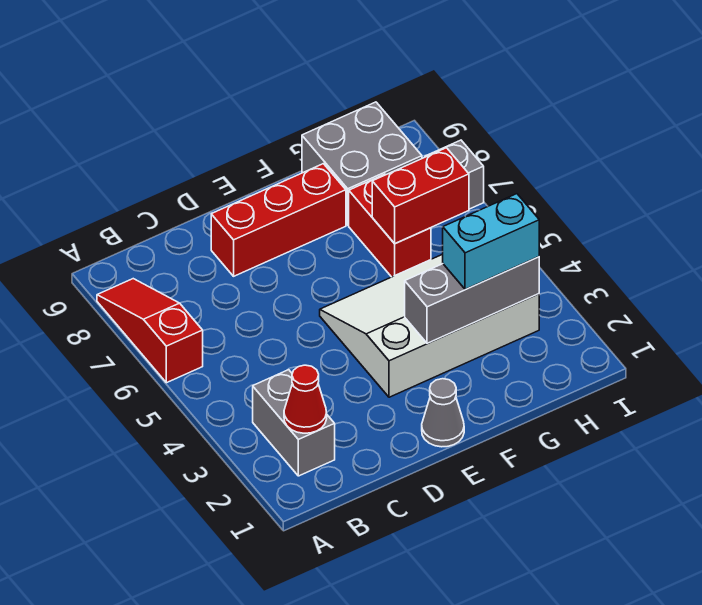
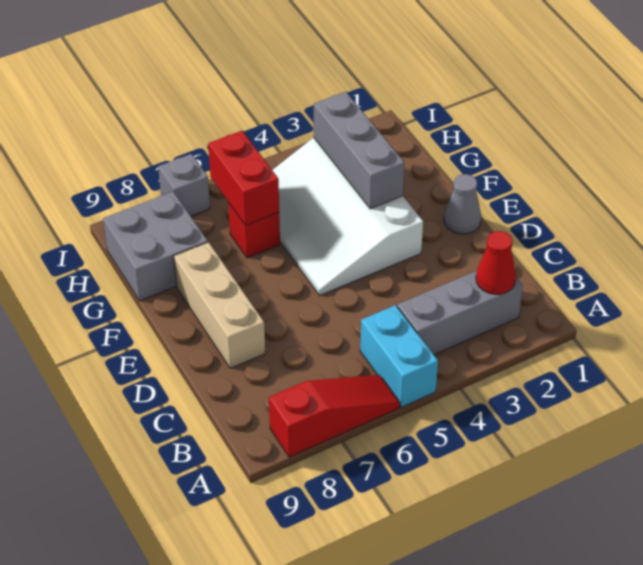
red 1x3 slope [97,279,203,383] -> red 1x3 slope turned to [269,375,400,457]
grey 1x2 brick [253,370,335,476] -> grey 1x3 brick [397,271,523,355]
red 1x3 brick [211,164,346,276] -> tan 1x3 brick [174,242,265,368]
cyan 1x2 brick [443,194,539,290] -> cyan 1x2 brick moved to [360,305,438,407]
red 1x2 brick [349,174,431,277] -> red 1x1 brick [228,202,280,258]

